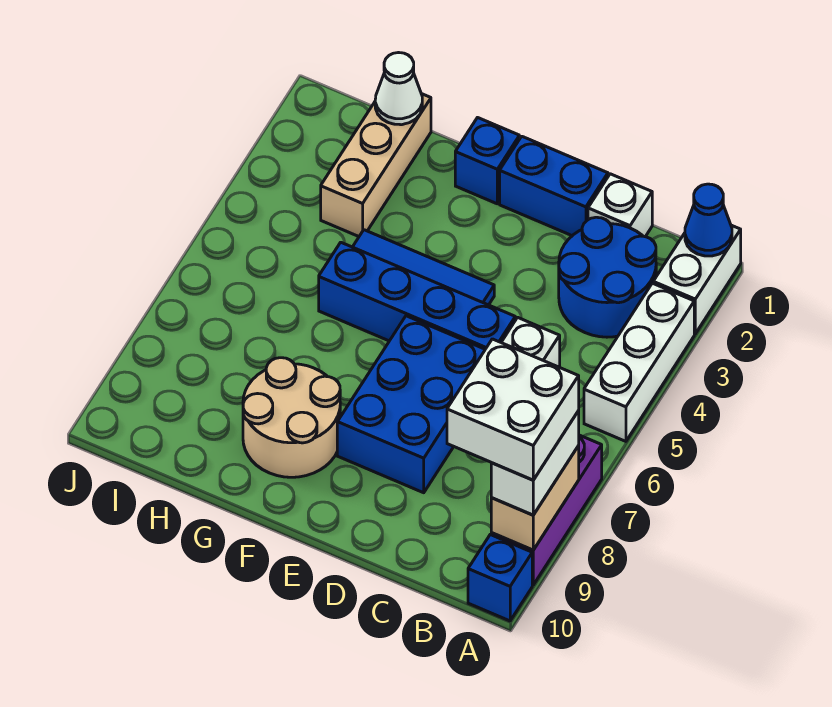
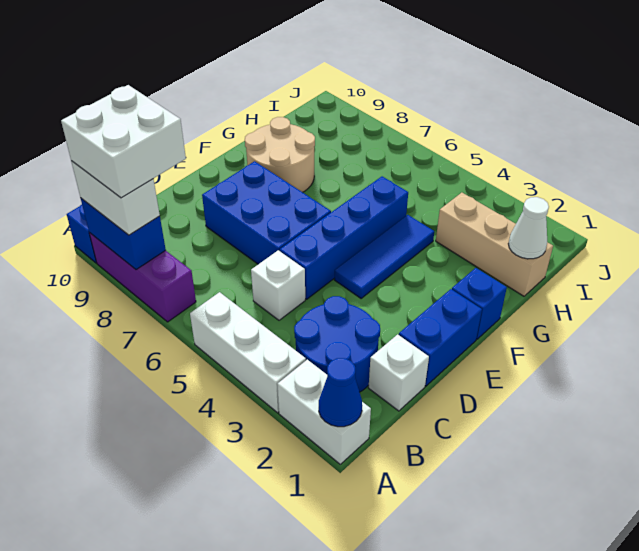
tan 1x2 brick [491,446,579,550] -> blue 1x2 brick [81,198,166,270]

